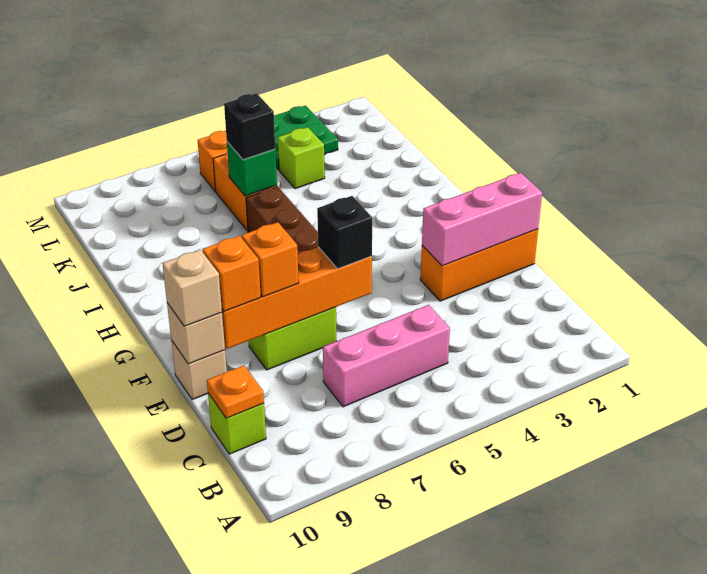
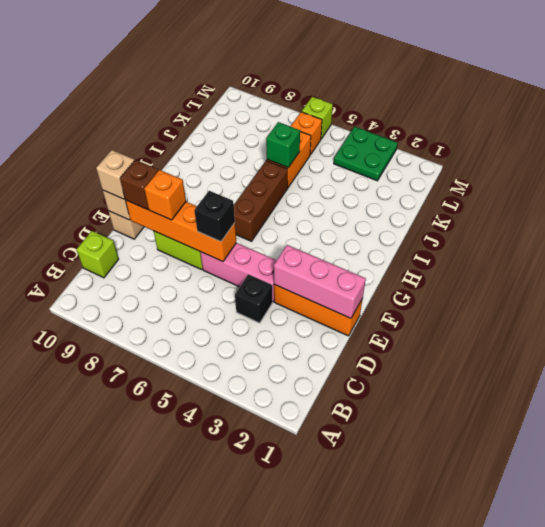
pink 1x3 brick [323,305,450,407] -> pink 1x3 brick moved to [200,243,277,302]
orange 1x1 plate [207,366,264,418] -> none
orange 1x1 brick [202,236,261,311] -> brown 1x1 brick [120,160,158,210]
black 1x1 brick [224,93,275,160] -> black 1x1 brick moved to [235,275,272,323]
lime 1x1 brick [278,127,325,189] -> lime 1x1 brick moved to [302,97,333,139]

